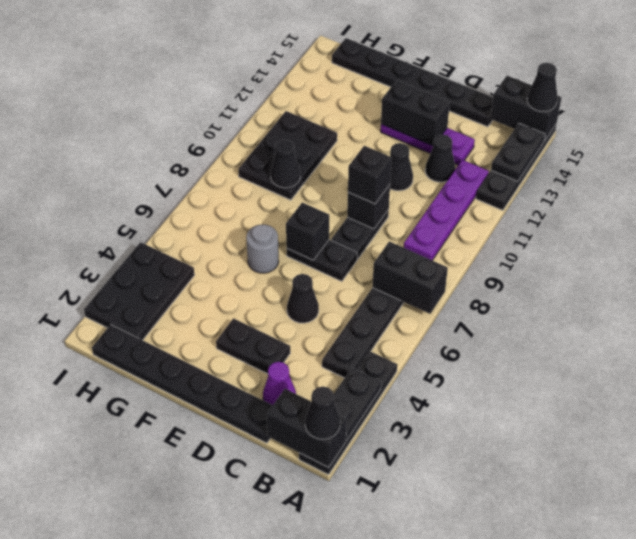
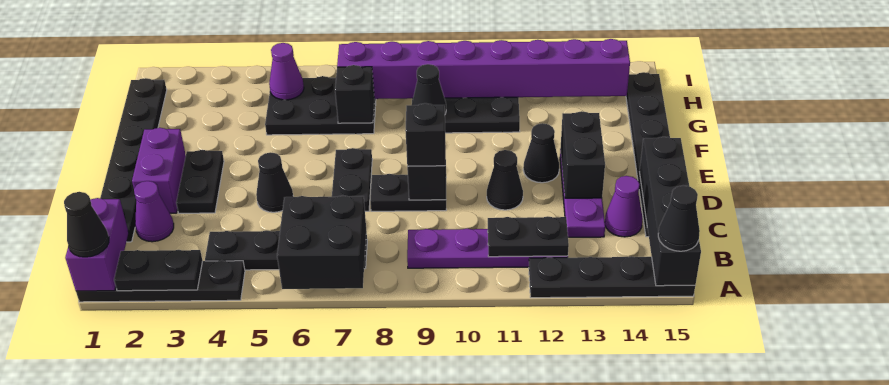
black 1x2 brick [267,389,347,468] -> purple 1x2 brick [65,198,129,291]
black 1x2 brick [372,241,448,314] -> black 2x2 brick [277,196,366,289]
black 1x2 plate [491,123,545,181] -> black 1x2 plate moved to [488,216,569,257]
black 1x2 brick [491,76,562,141] -> black 1x4 brick [639,137,701,286]
black 1x1 cone [425,135,455,182] -> black 1x1 cone moved to [523,123,559,183]
none -> purple 1x1 cone [605,176,643,237]
none -> purple 1x2 brick [132,128,186,213]
black 1x1 brick [286,203,329,260] -> black 1x1 brick moved to [335,65,374,123]
grey 1x1 round brick [246,225,279,273] -> none
black 2x3 plate [84,242,195,340] -> black 2x3 plate moved to [265,76,376,135]
none -> purple 1x1 cone [269,43,304,100]
none -> purple 1x8 brick [337,39,630,99]

